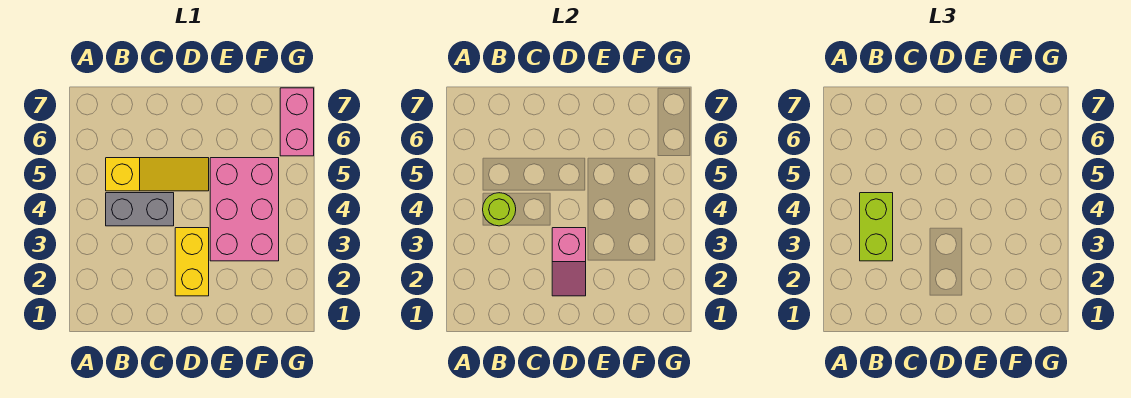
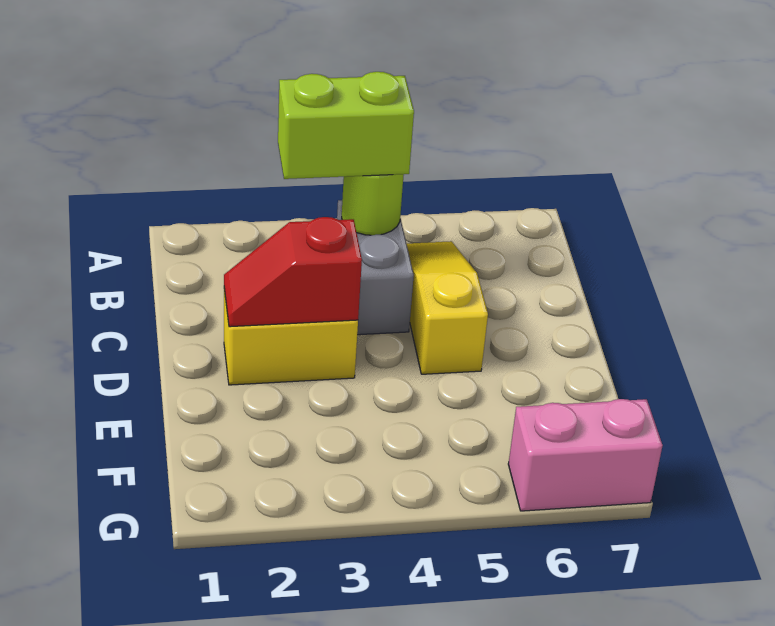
yellow 1x3 slope [106,158,209,191] -> yellow 1x3 slope turned to [406,241,488,374]
pink 1x2 slope [552,228,586,296] -> red 1x2 slope [224,217,362,327]
pink 2x3 brick [210,158,279,261] -> none

